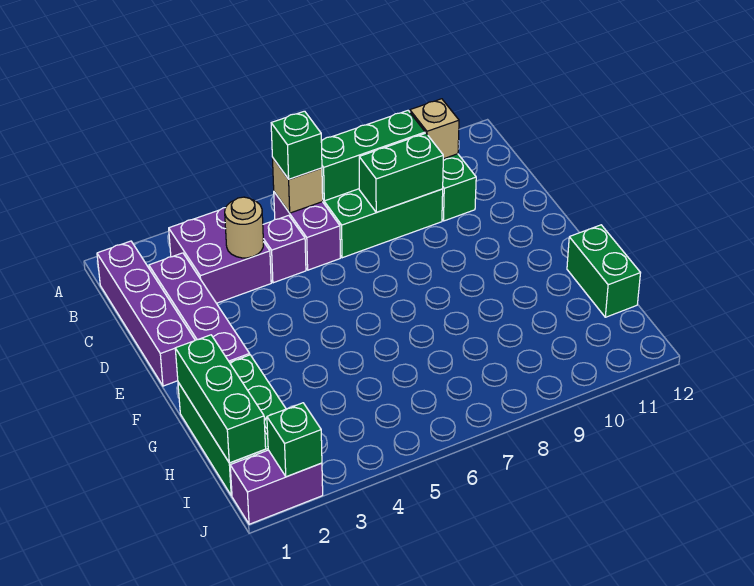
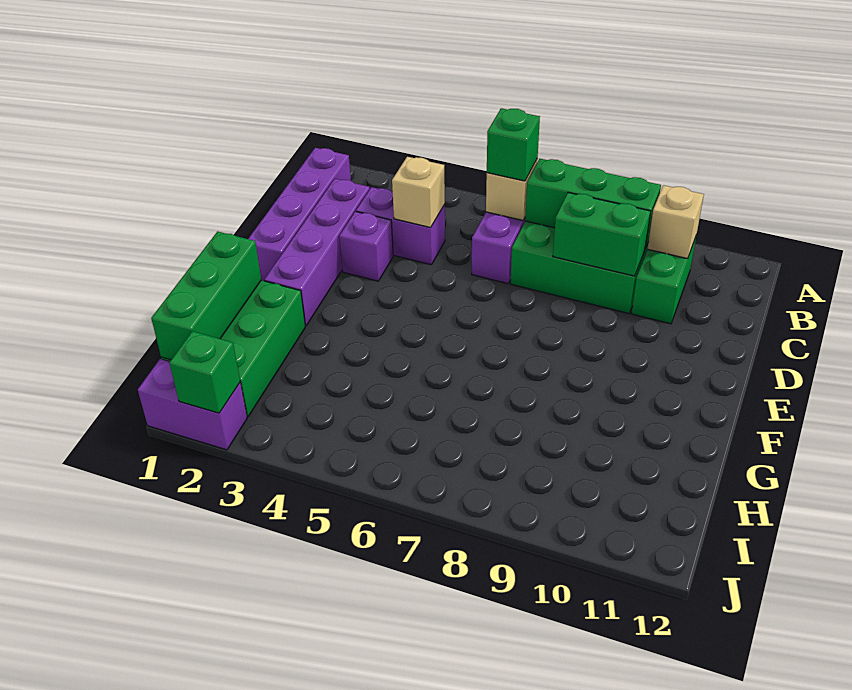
purple 2x2 brick [169,208,271,303] -> purple 1x2 brick [356,187,445,265]
tan 1x1 round brick [225,197,264,258] -> tan 1x1 brick [392,157,445,227]
purple 1x1 brick [263,215,306,283] -> purple 1x1 brick moved to [339,211,393,281]
green 1x2 brick [567,225,640,317] -> none

